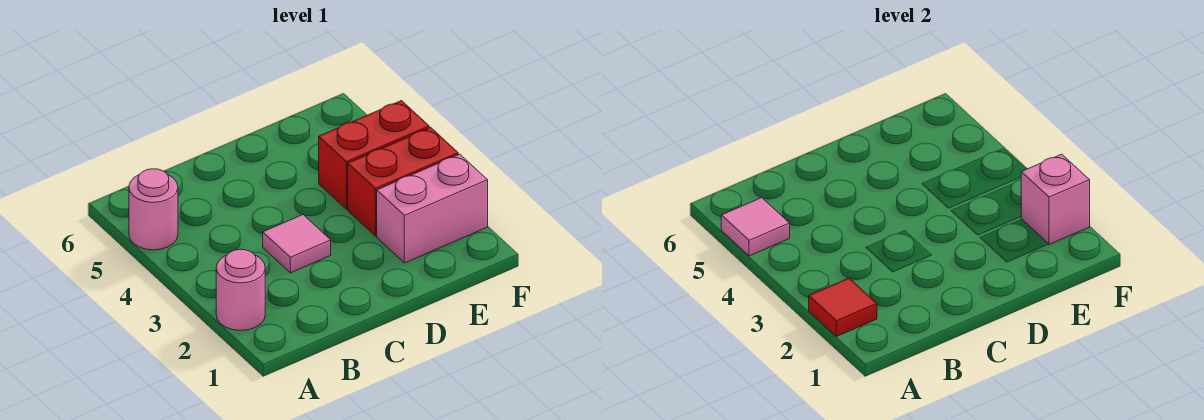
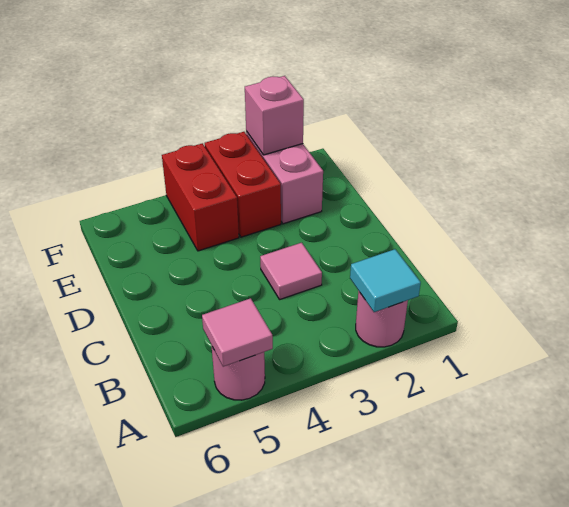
red 1x1 tile [809,278,877,336] -> cyan 1x1 tile [350,249,421,312]

